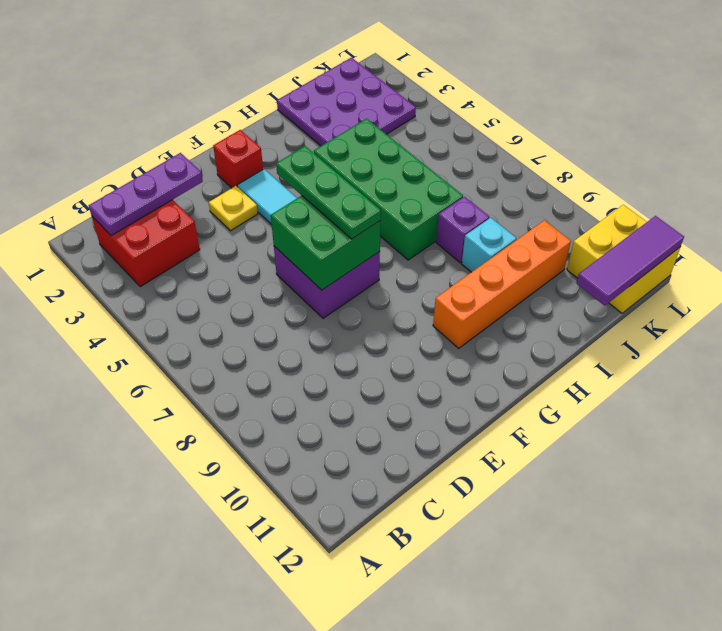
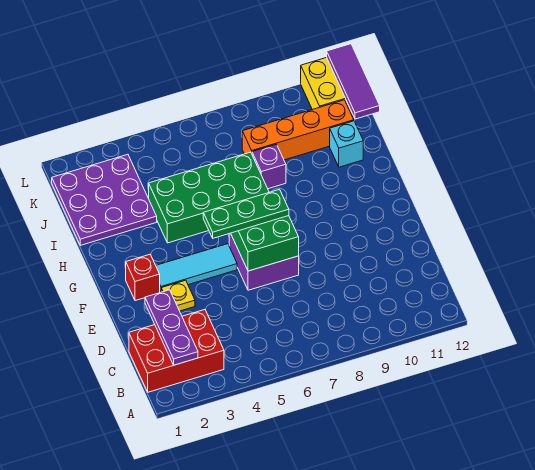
red 2x2 brick [92,200,200,287] -> red 2x3 brick [129,310,224,392]
orange 1x4 brick [433,220,571,348] -> orange 1x4 brick turned to [242,100,354,160]
cyan 1x1 brick [462,218,517,272] -> cyan 1x1 brick moved to [330,121,363,167]

